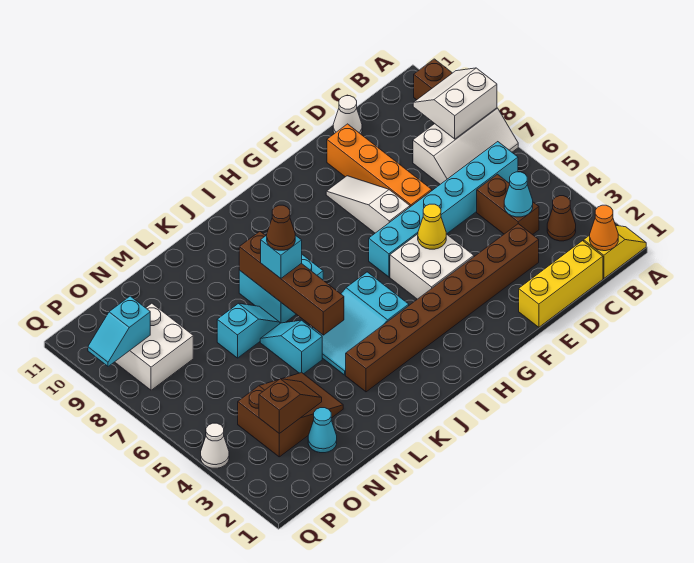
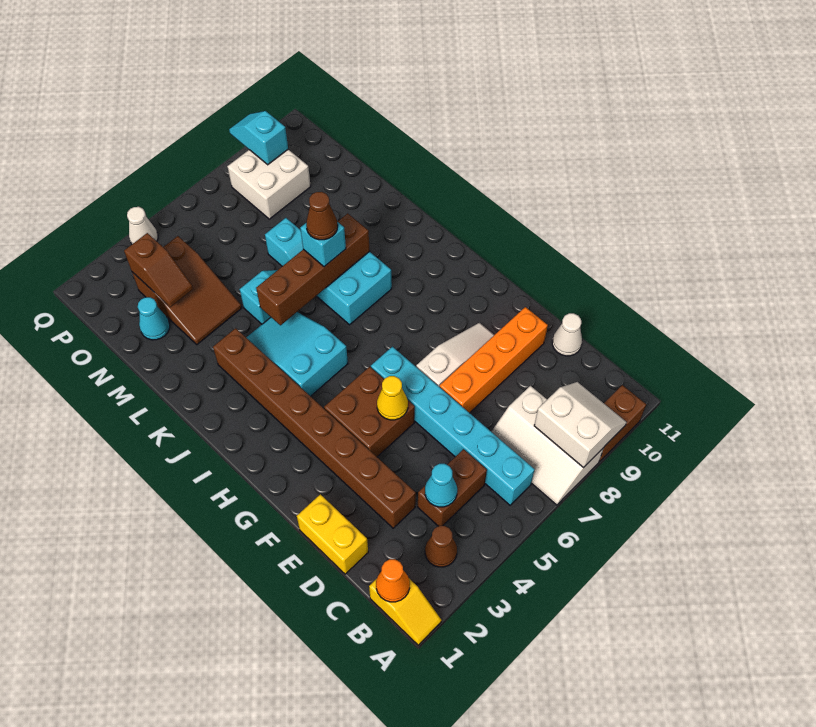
yellow 1x3 brick [519,241,603,327] -> yellow 1x2 brick [297,494,368,574]
white 2x2 brick [390,234,474,299] -> brown 2x2 brick [324,367,415,457]

